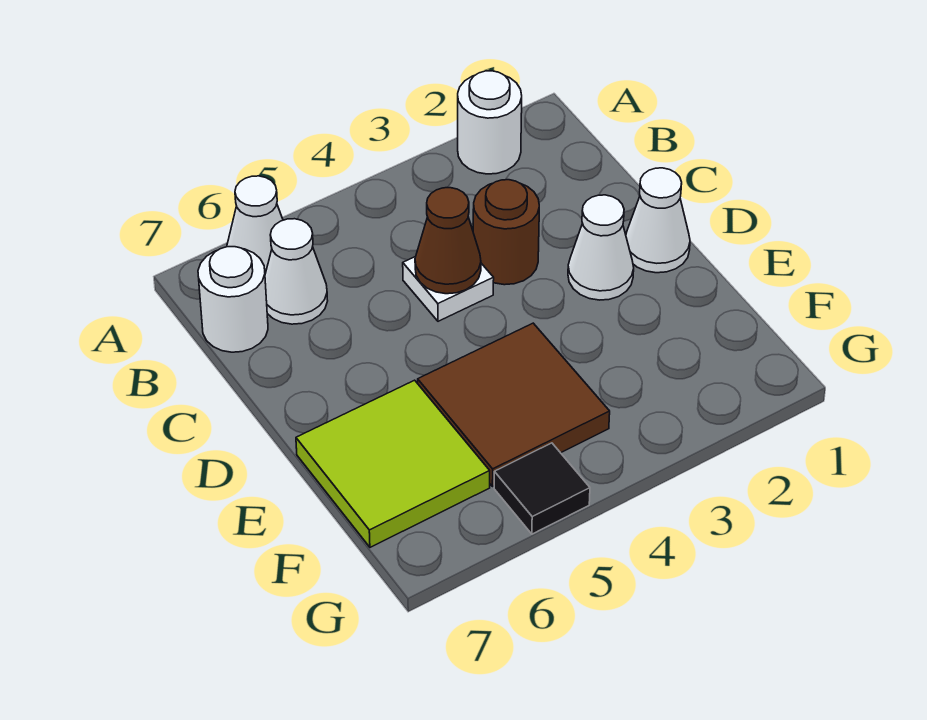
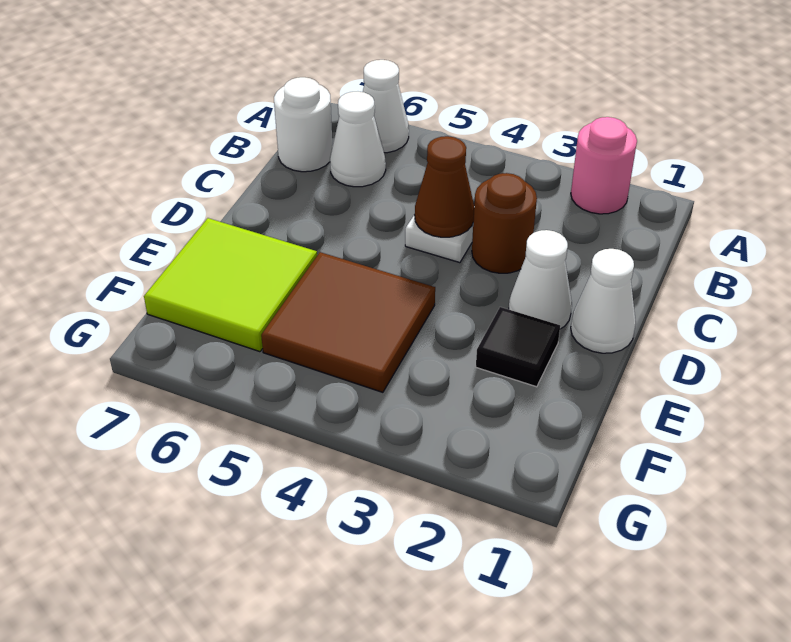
white 1x1 round brick [458,71,522,174] -> pink 1x1 round brick [571,117,637,214]
black 1x1 tile [494,443,590,534] -> black 1x1 tile moved to [476,307,560,387]

